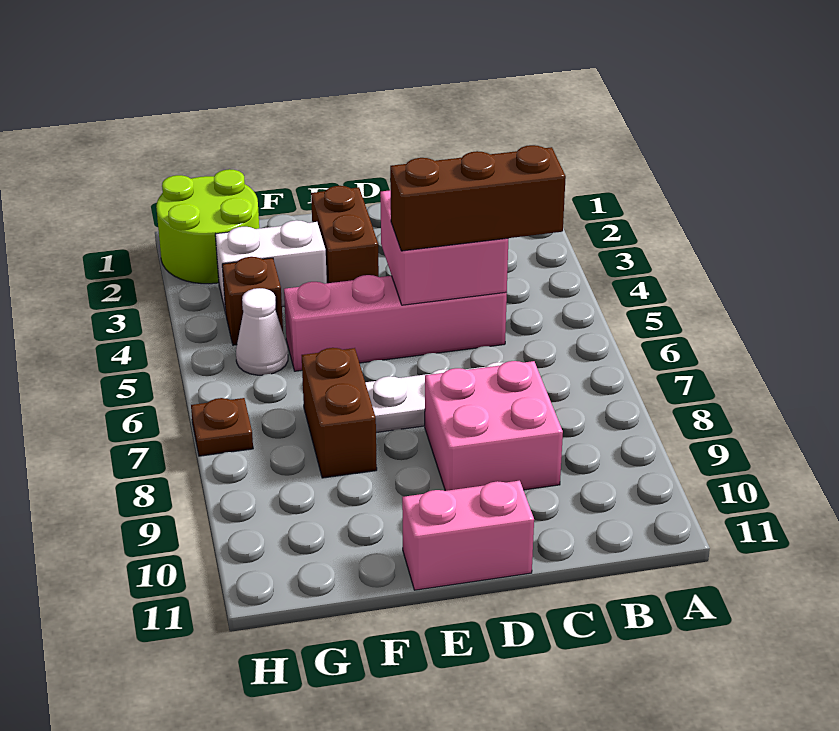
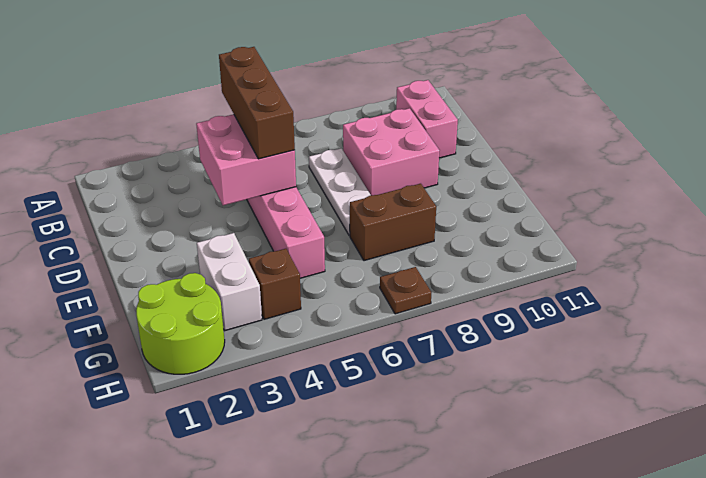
pink 1x2 brick [402,481,534,590] -> pink 1x2 brick moved to [396,80,458,158]
brown 1x2 brick [311,186,379,283] -> none
white 1x1 cone [236,288,288,375] -> none

